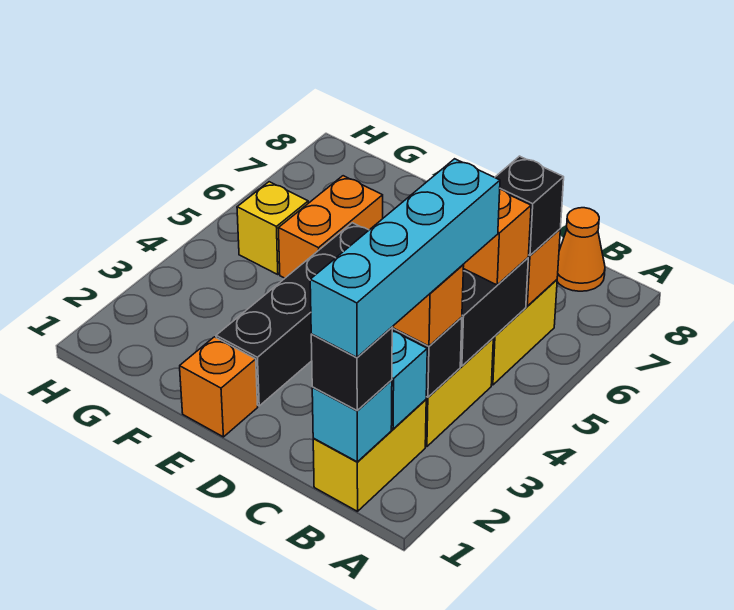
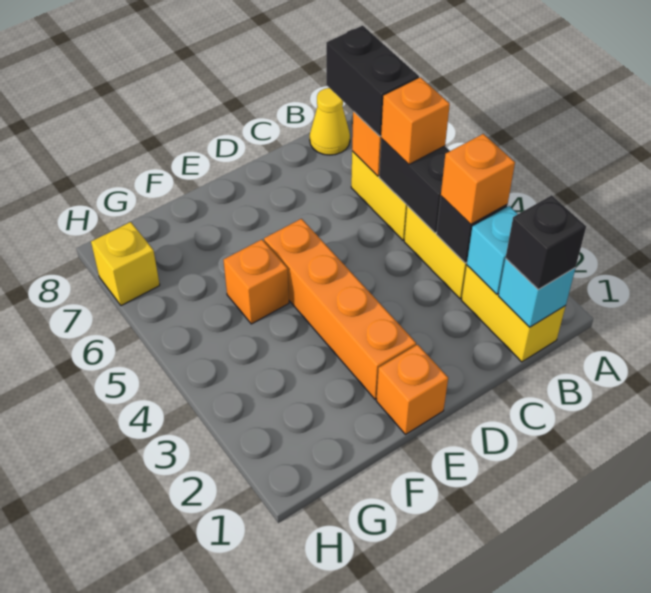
cyan 1x4 brick [310,159,500,357] -> none
black 1x1 brick [495,156,564,255] -> black 1x2 brick [326,25,419,136]
orange 1x1 cone [557,208,605,291] -> yellow 1x1 cone [310,88,350,155]
black 1x4 brick [216,223,369,406] -> orange 1x4 brick [264,219,416,399]
orange 1x2 brick [279,176,383,278] -> orange 1x1 brick [223,240,289,324]
yellow 1x1 brick [237,182,308,275] -> yellow 1x1 brick moved to [91,222,160,306]

